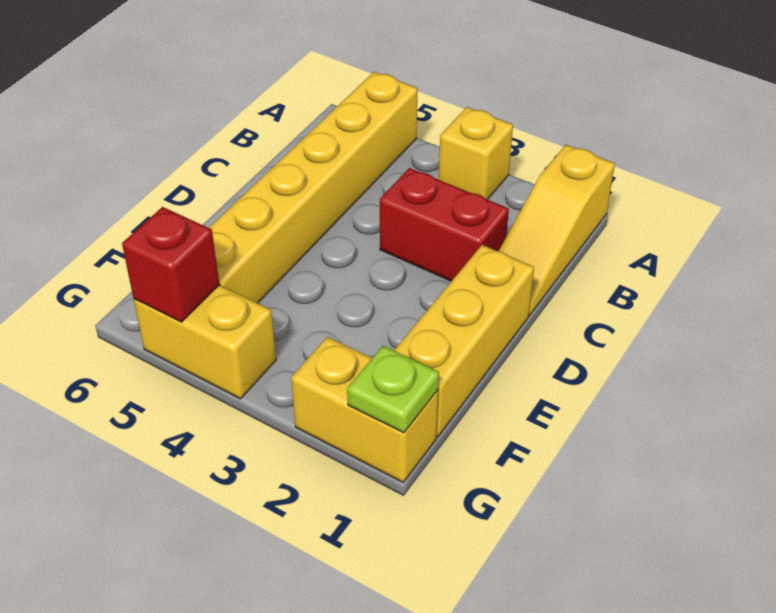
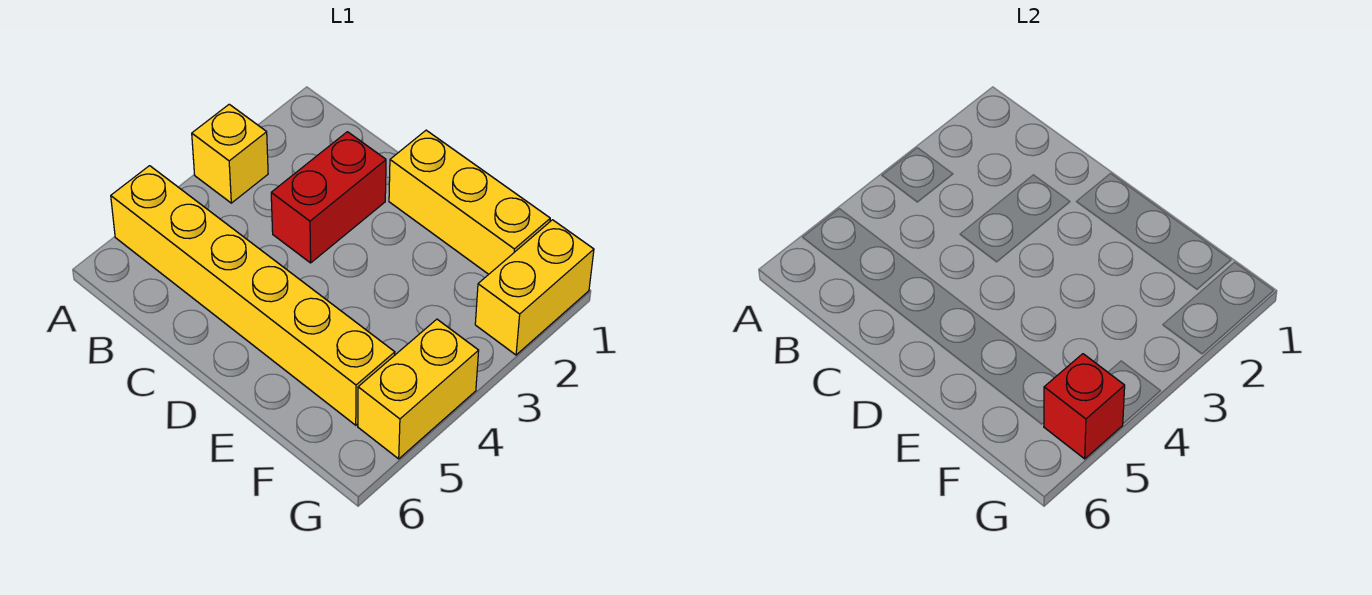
yellow 1x3 slope [499,145,615,315] -> none
lime 1x1 plate [347,346,439,433] -> none

